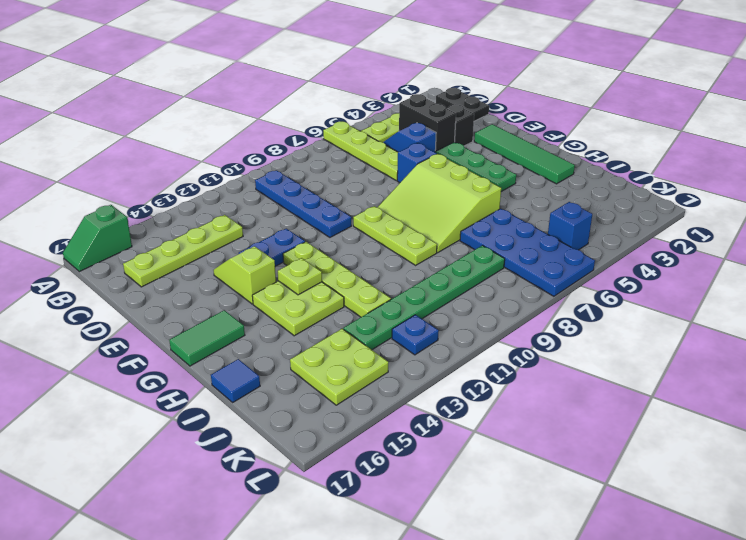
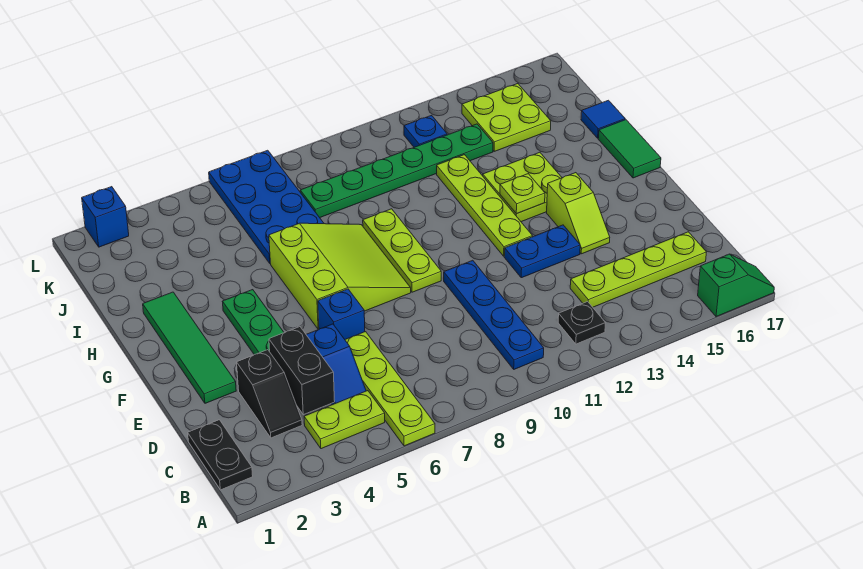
none -> black 1x1 plate [558,302,605,344]
green 1x2 tile [169,310,245,366] -> green 1x2 tile turned to [598,120,661,178]
blue 1x1 brick [548,202,592,250] -> blue 1x1 brick moved to [82,187,129,247]

